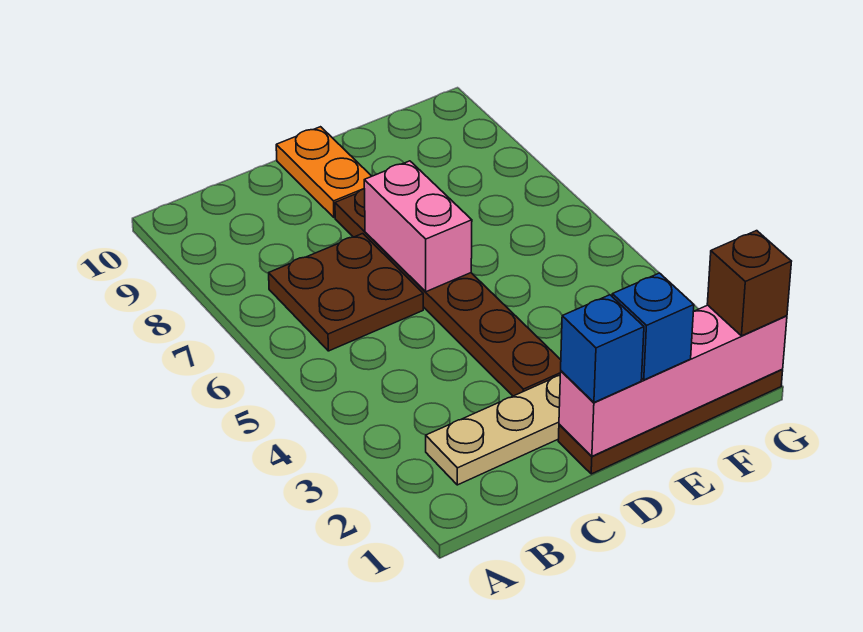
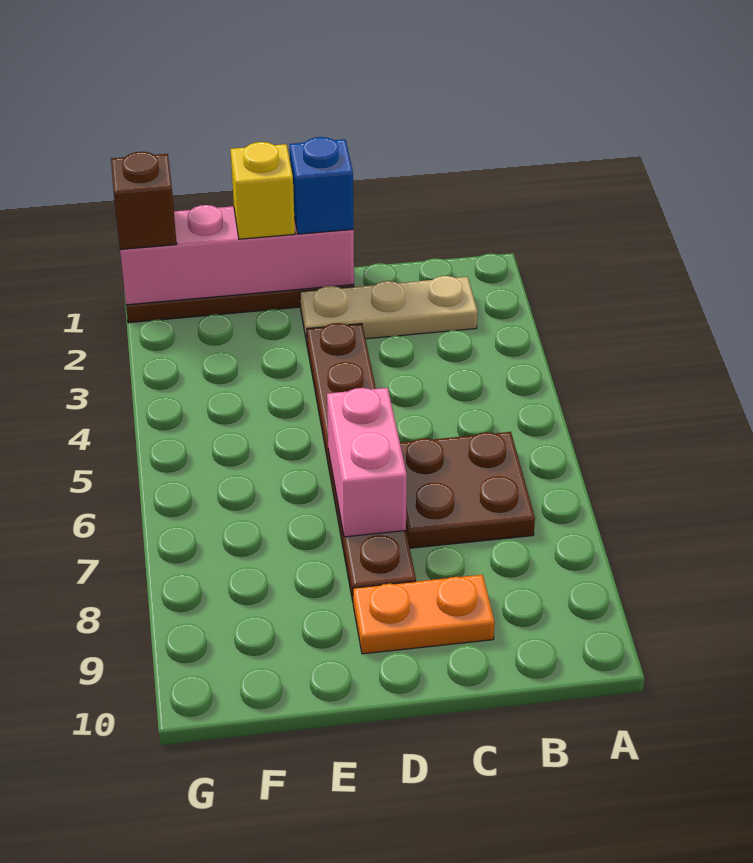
orange 1x2 plate [276,127,372,218] -> orange 1x2 plate turned to [353,575,495,654]
blue 1x1 brick [612,273,694,380] -> yellow 1x1 brick [230,142,295,239]

